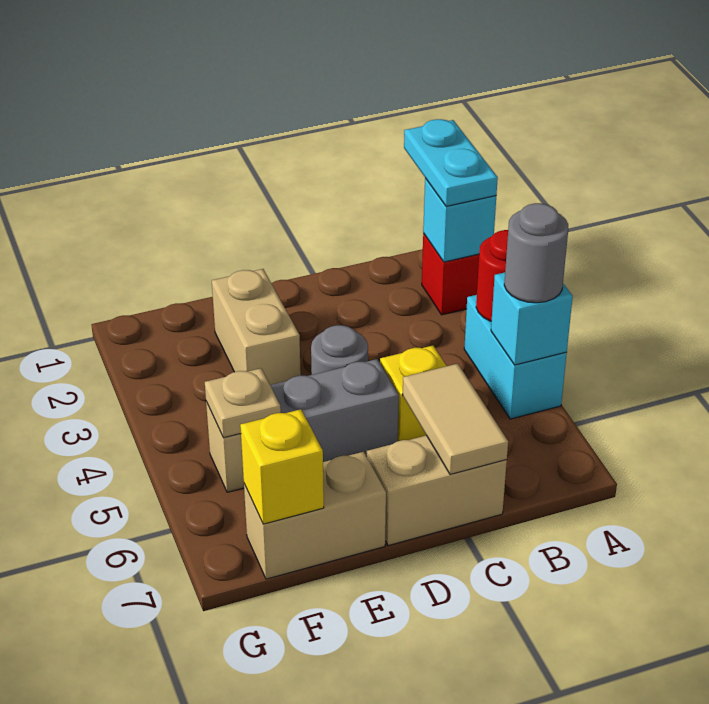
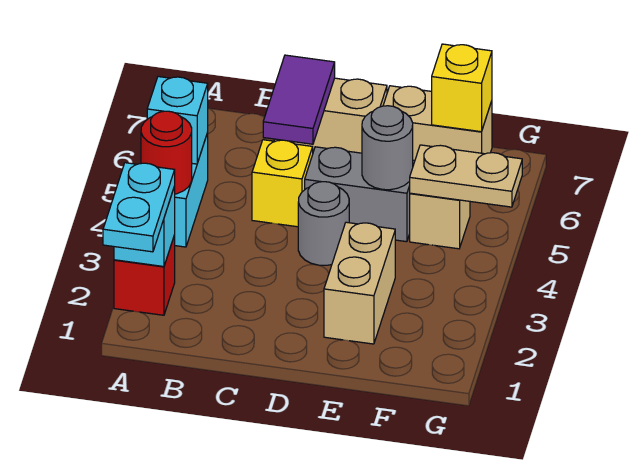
grey 1x1 round brick [504,203,568,303] -> grey 1x1 round brick moved to [362,106,413,190]
tan 1x2 tile [403,364,508,475] -> purple 1x2 tile [263,55,335,144]
tan 1x1 plate [205,368,281,438] -> tan 1x2 plate [410,145,522,207]

